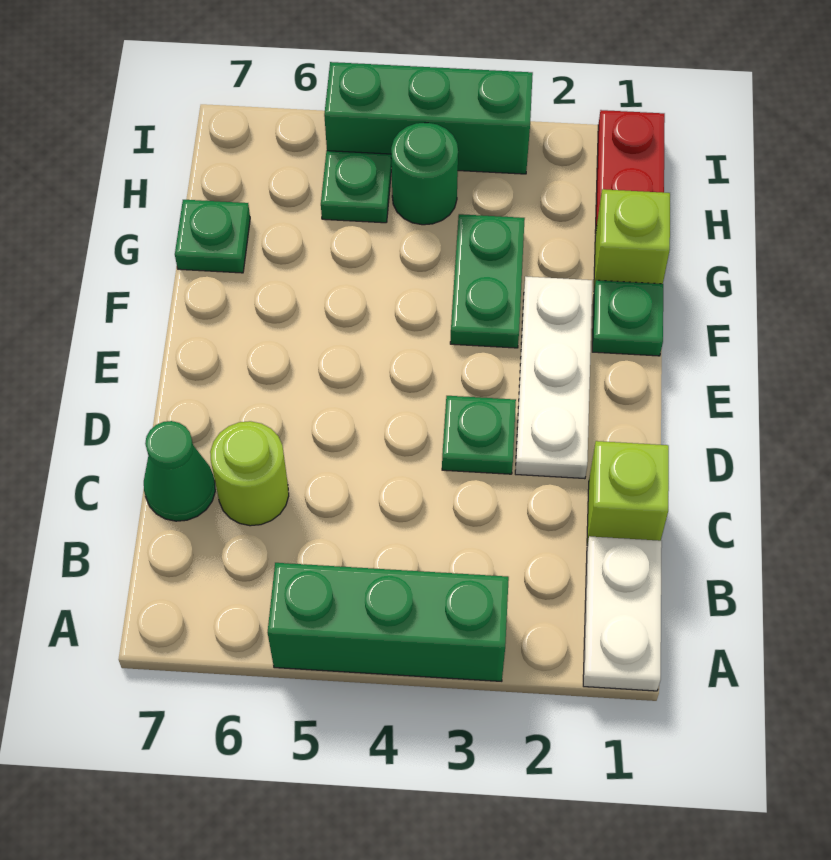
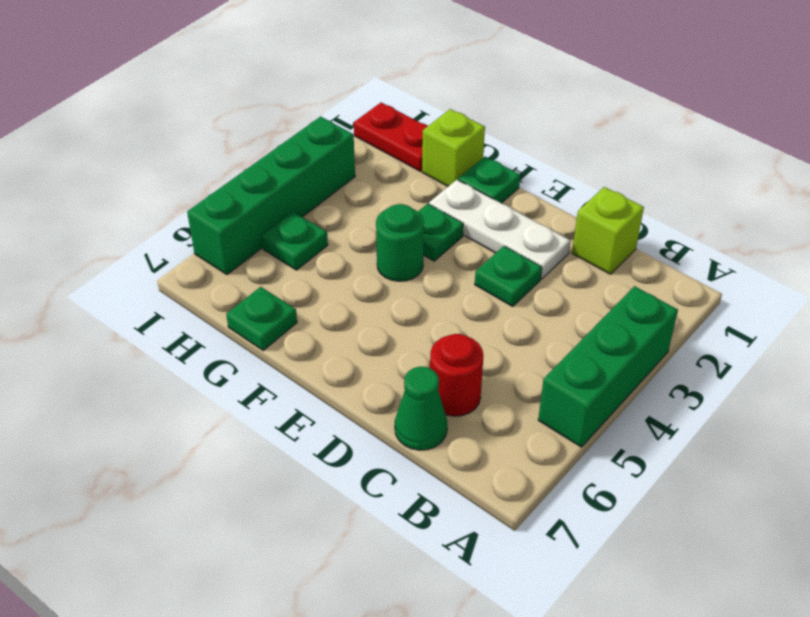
white 1x2 plate [583,536,662,691] -> none
lime 1x1 round brick [210,421,289,526] -> red 1x1 round brick [430,334,484,416]
green 1x2 plate [450,214,525,348] -> green 1x1 plate [418,204,463,261]
green 1x1 round brick [391,123,458,225] -> green 1x1 round brick moved to [376,204,424,281]
green 1x3 brick [324,62,533,174] -> green 1x4 brick [187,117,355,275]

